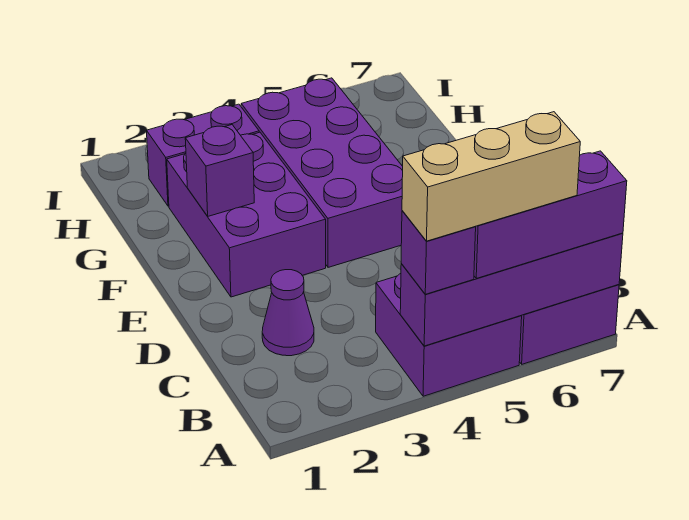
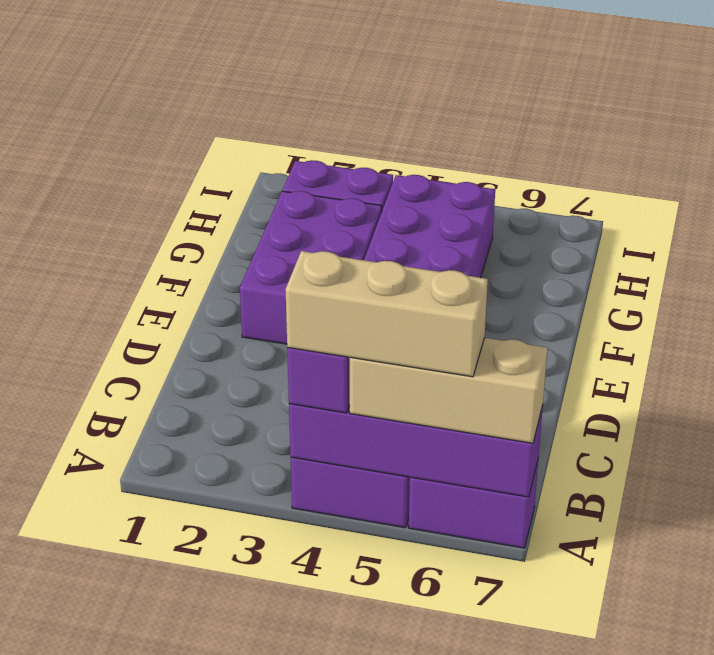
purple 1x3 brick [474,151,627,278] -> tan 1x3 brick [350,338,547,443]
purple 1x1 cone [262,270,314,356] -> none
purple 1x1 brick [185,125,254,216] -> none

